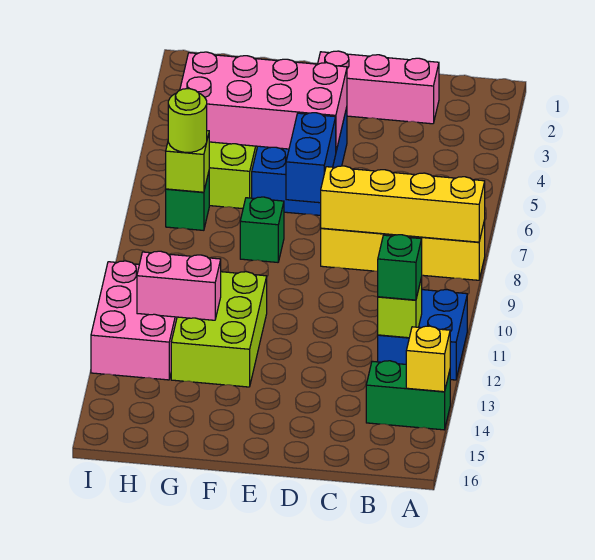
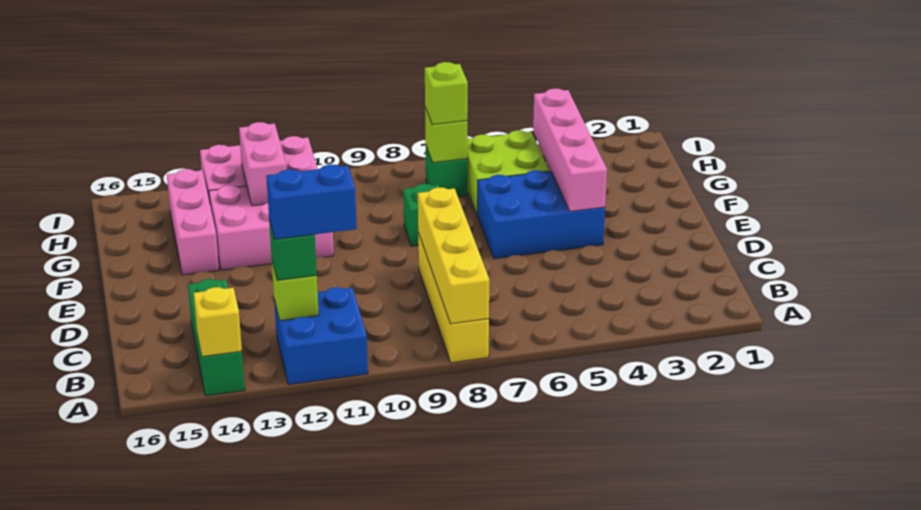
green 1x2 brick [366,361,450,430] -> green 1x3 brick [188,279,245,396]
pink 1x3 brick [318,51,439,124] -> pink 1x3 brick moved to [167,169,219,275]
pink 2x4 brick [180,52,347,151] -> pink 1x4 brick [533,89,607,211]
blue 1x2 brick [286,113,336,203] -> blue 1x2 brick moved to [266,164,357,239]
lime 2x3 brick [171,272,267,387] -> pink 2x3 brick [209,185,334,270]
lime 1x1 round brick [168,89,207,152] -> lime 1x1 brick [425,62,468,125]

